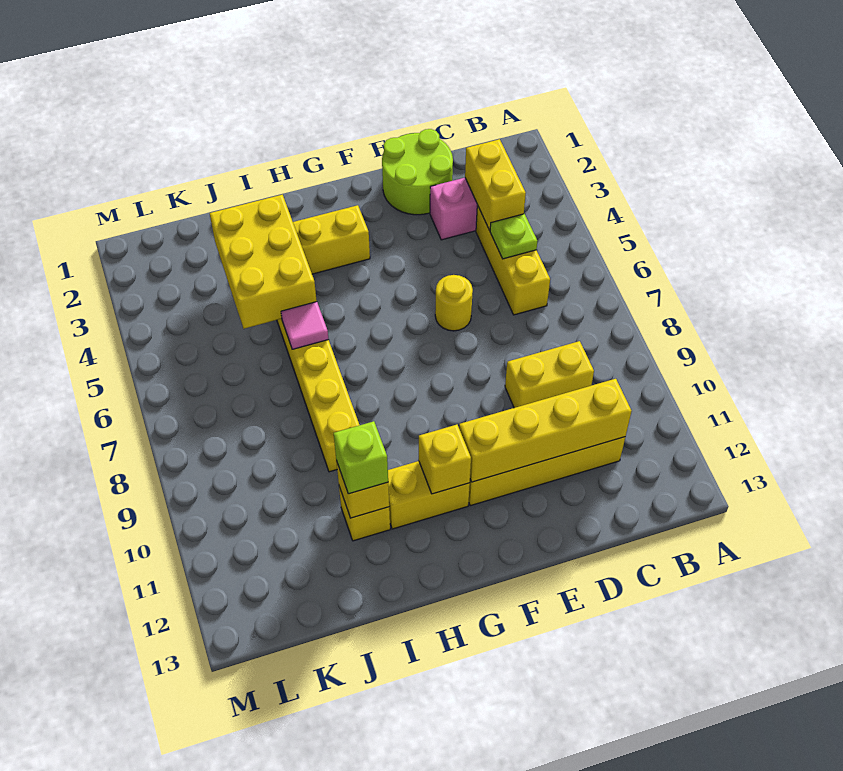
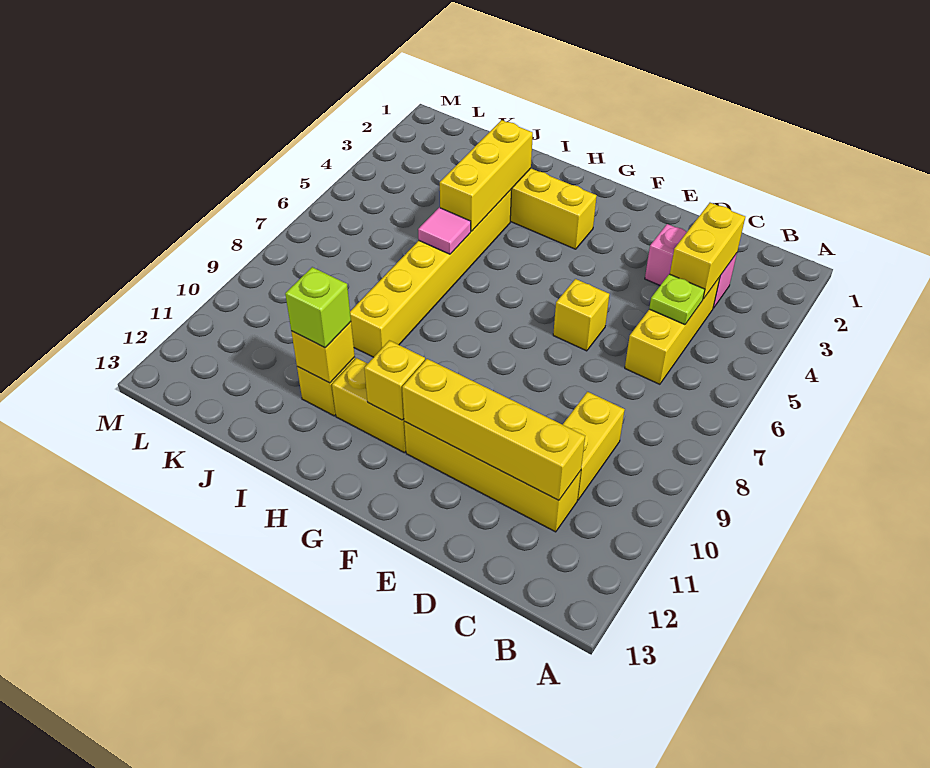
yellow 1x2 brick [505,341,594,408] -> yellow 1x2 brick turned to [563,392,625,500]
lime 2x2 round brick [382,129,453,215] -> none
yellow 1x1 round brick [435,275,473,331] -> yellow 1x1 brick [553,279,610,351]
yellow 2x3 brick [210,195,317,329] -> yellow 1x3 brick [440,120,533,231]

